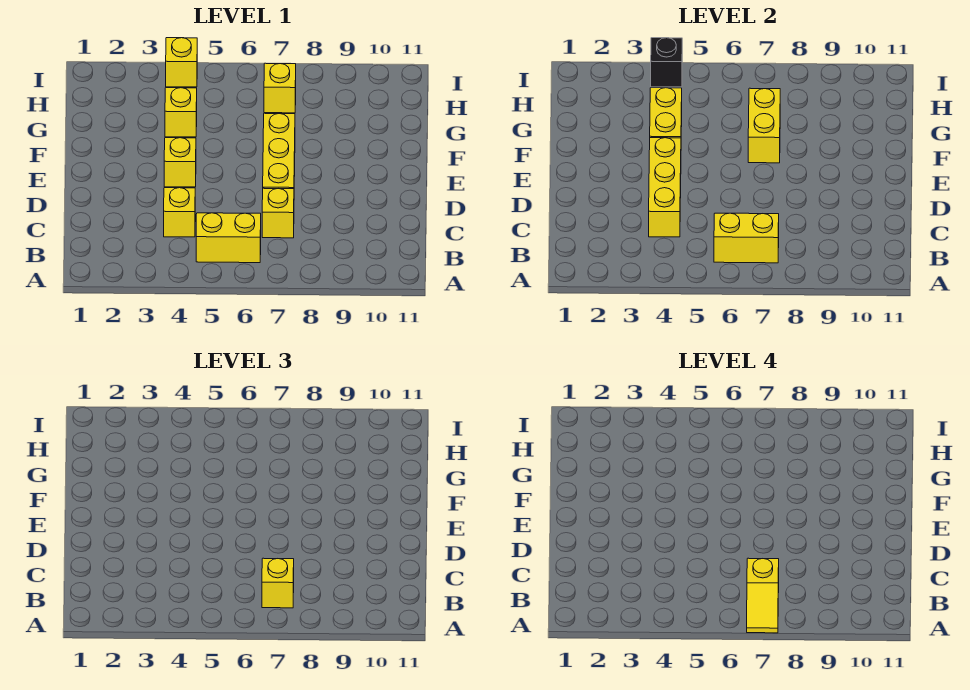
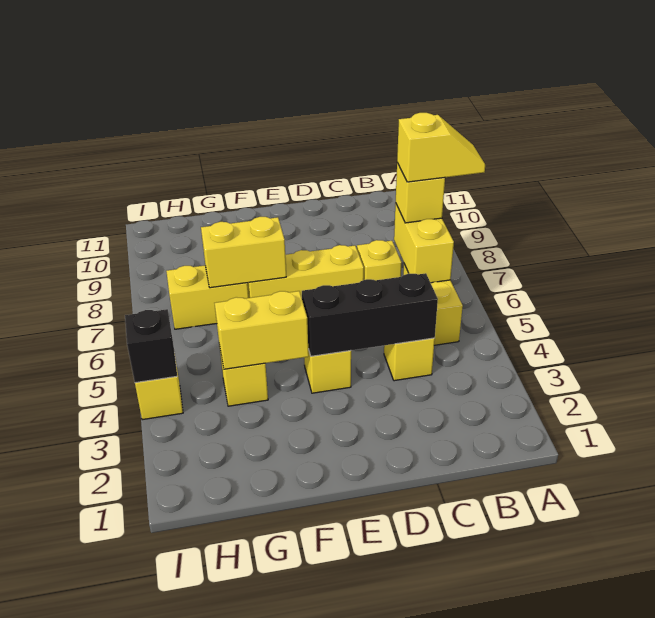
yellow 1x3 brick [649,138,681,237] -> black 1x3 brick [302,273,438,356]
yellow 1x1 brick [264,63,296,113] -> yellow 1x2 brick [166,265,248,329]

